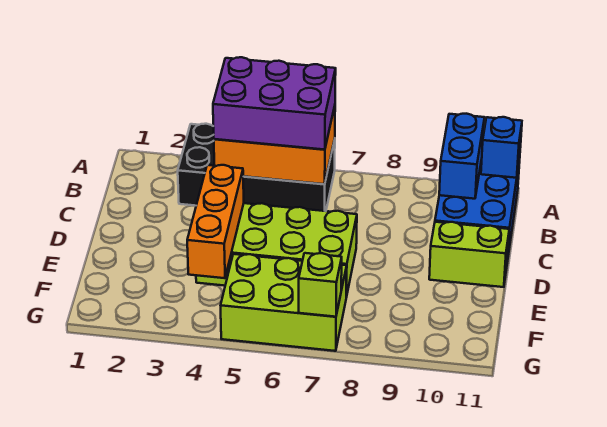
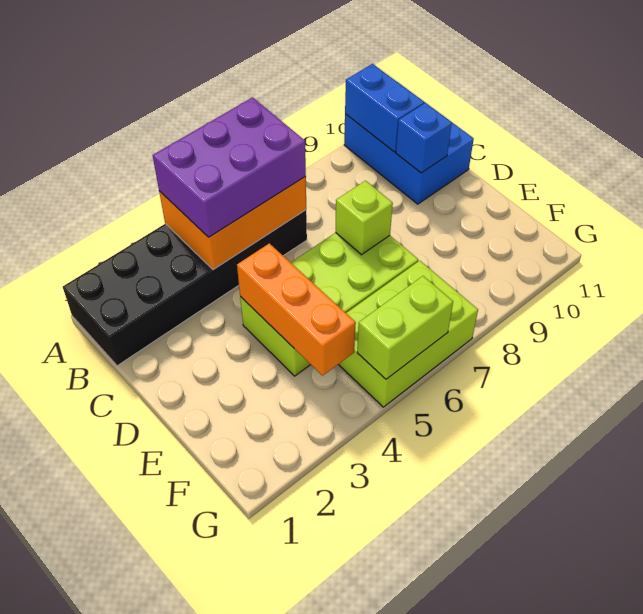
black 2x4 brick [178,124,335,211] -> black 2x6 brick [63,210,307,366]
blue 1x1 brick [481,117,522,178] -> blue 1x1 brick moved to [396,103,452,173]
lime 1x2 brick [429,222,509,287] -> lime 1x2 brick moved to [357,276,453,379]
lime 1x1 brick [299,253,342,317] -> lime 1x1 brick moved to [336,181,393,255]

